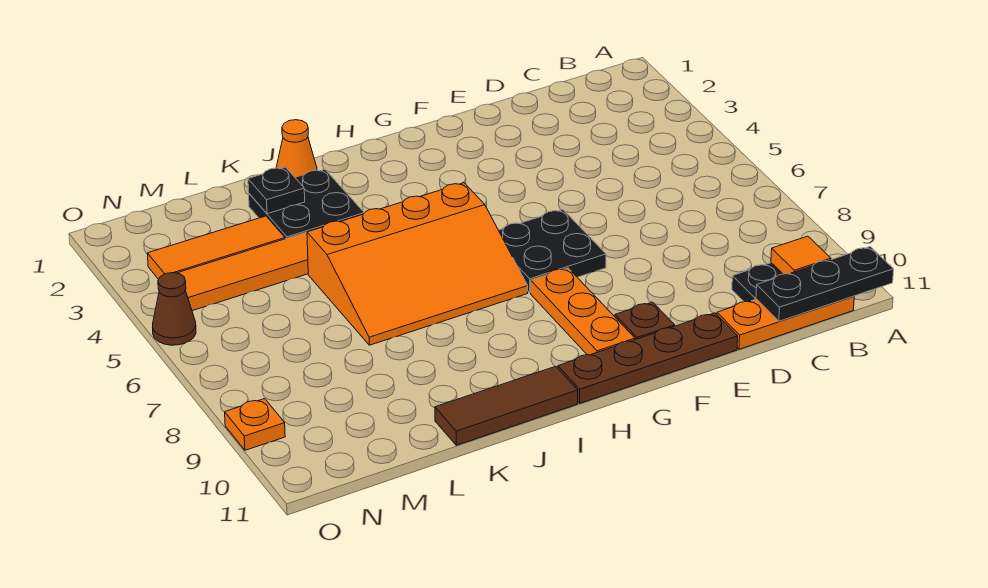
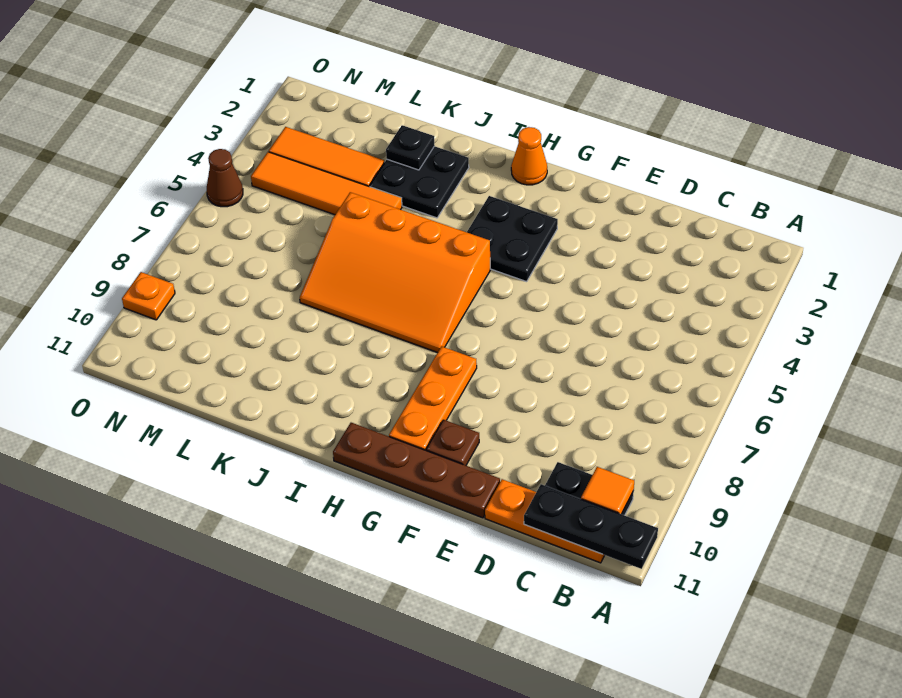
black 2x2 plate [499,210,606,293] -> black 2x2 plate moved to [467,196,558,282]
brown 1x3 tile [435,366,578,445] -> none
orange 1x1 cone [276,120,317,178] -> orange 1x1 cone moved to [511,127,547,185]

